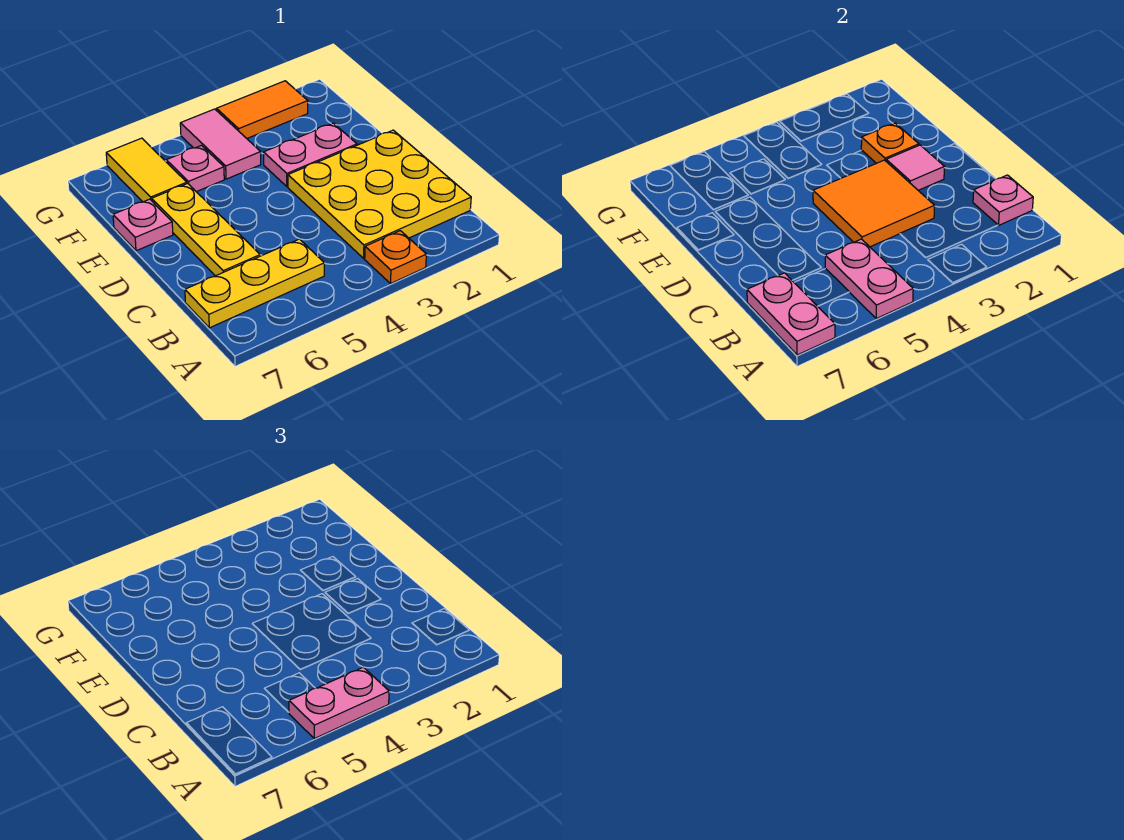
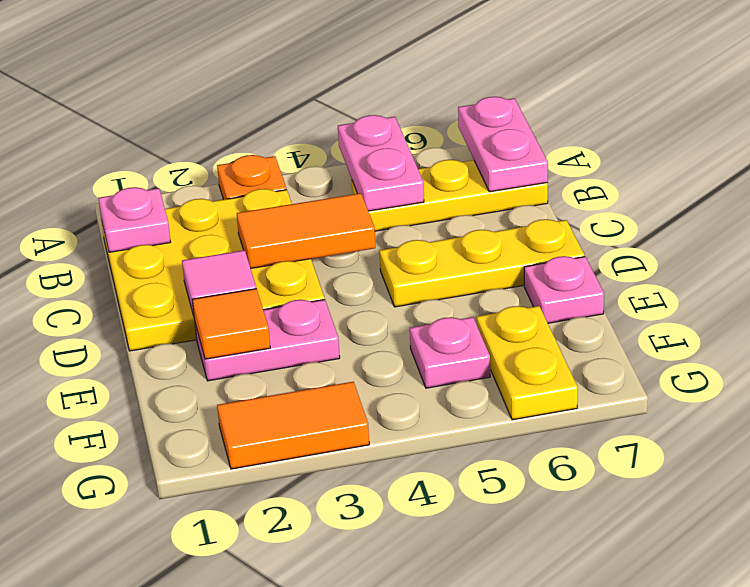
pink 1x2 plate [289,667,389,739] -> none
orange 2x2 tile [813,160,935,247] -> orange 1x2 tile [237,193,376,269]
yellow 1x3 plate [152,183,260,276] -> yellow 1x3 plate turned to [379,219,584,307]
orange 1x1 plate [861,123,919,163] -> orange 1x1 tile [192,289,270,359]
pink 1x2 tile [180,109,261,179] -> none
yellow 1x2 tile [106,138,187,202] -> yellow 1x2 plate [476,306,578,420]

